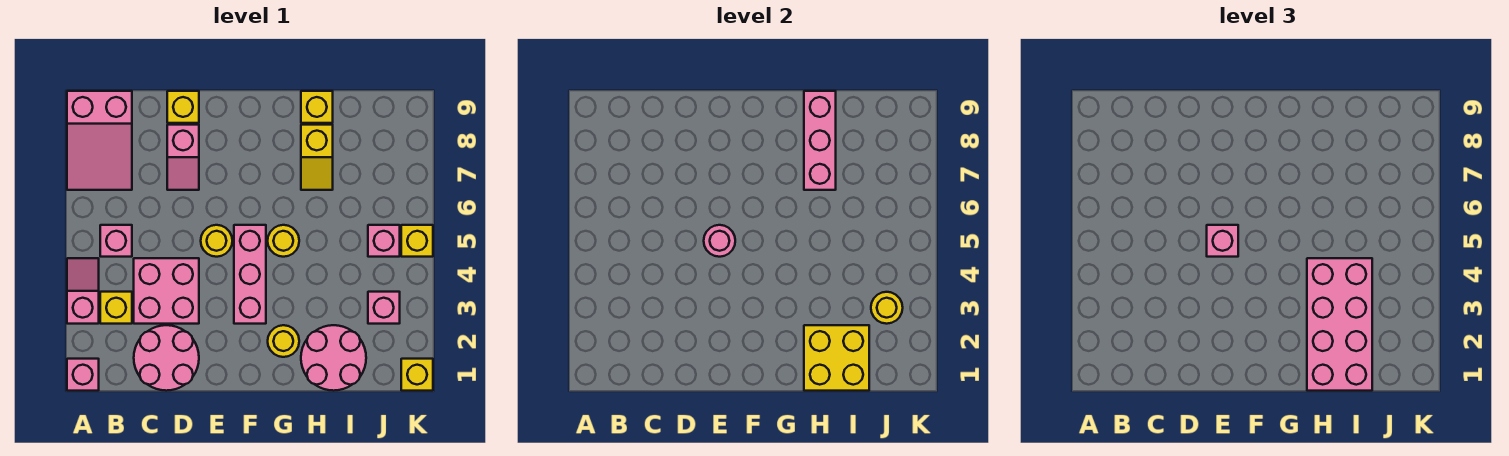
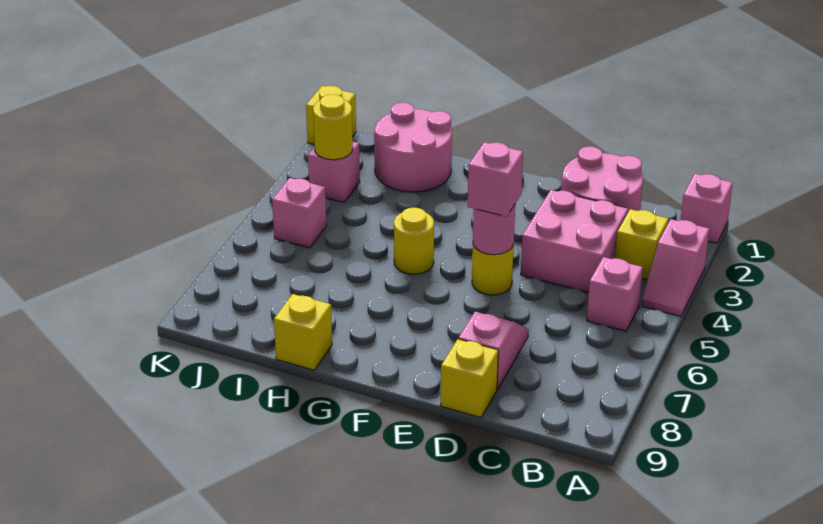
pink 2x3 slope [67,91,132,190] -> none
pink 1x3 brick [234,225,266,324] -> none
yellow 1x1 round brick [268,325,299,357] -> none
yellow 2x2 brick [804,325,869,391] -> none
pink 2x4 brick [1307,258,1372,391] -> none
yellow 1x2 slope [301,125,333,190] -> none
pink 1x3 brick [804,91,836,190] -> none
yellow 1x1 brick [401,225,433,257] -> none

